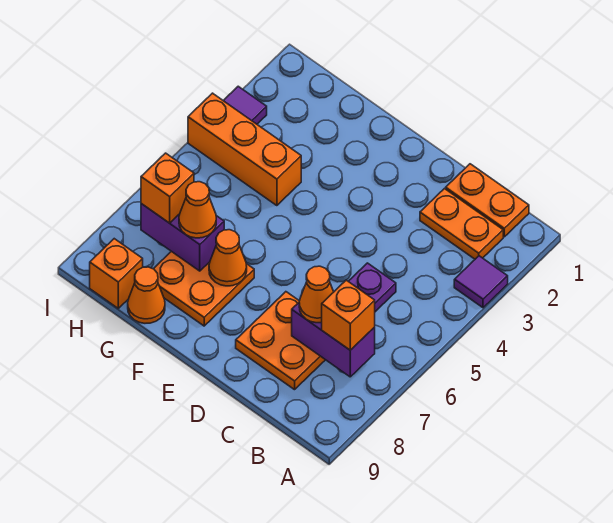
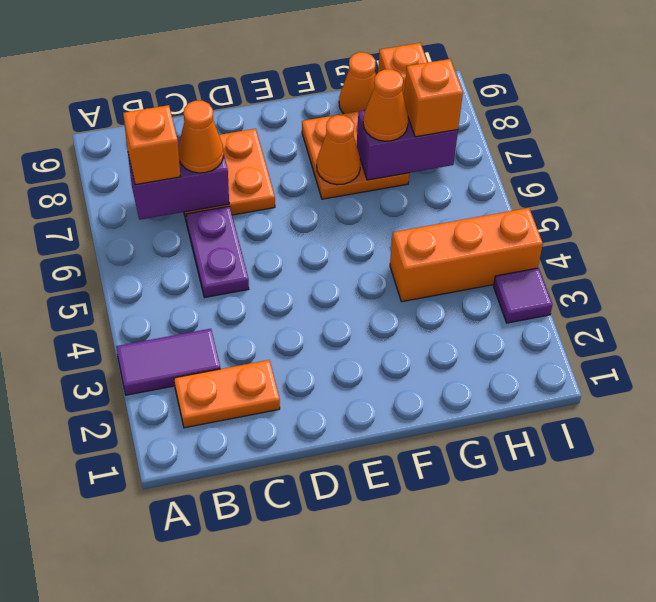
purple 1x1 tile [454,256,508,308] -> purple 1x2 tile [116,329,220,395]
orange 1x2 plate [446,164,529,237] -> none

